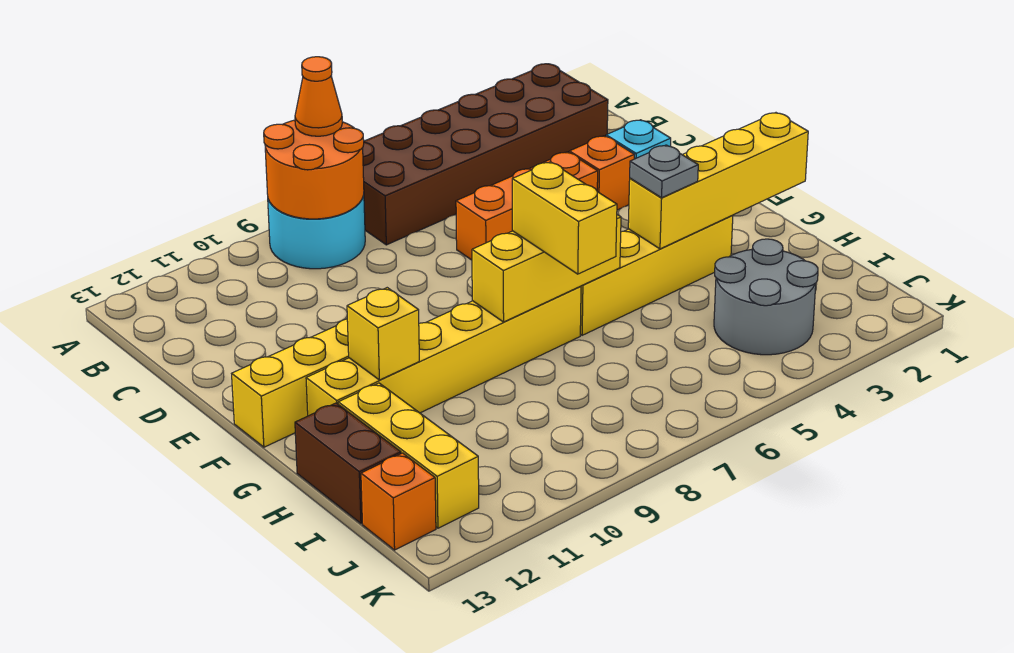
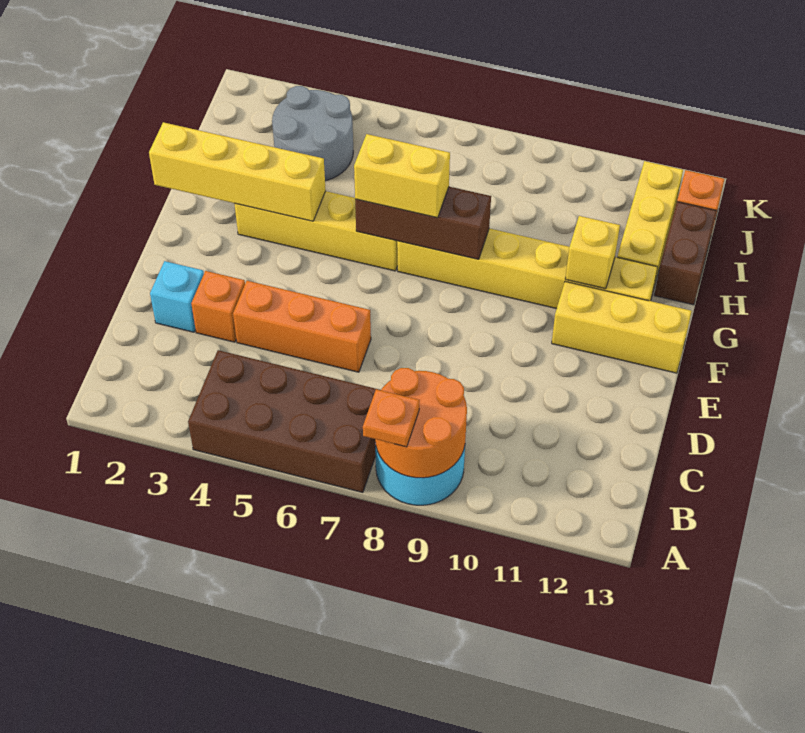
brown 2x6 brick [363,64,608,245] -> brown 2x4 brick [188,350,380,492]
orange 1x1 cone [295,57,342,136] -> orange 1x1 plate [363,389,420,447]
grey 1x1 plate [630,145,698,198] -> none
yellow 1x3 brick [472,215,621,322] -> brown 1x3 brick [355,187,491,259]
yellow 1x2 brick [512,162,617,274] -> yellow 1x2 brick turned to [354,134,450,218]

